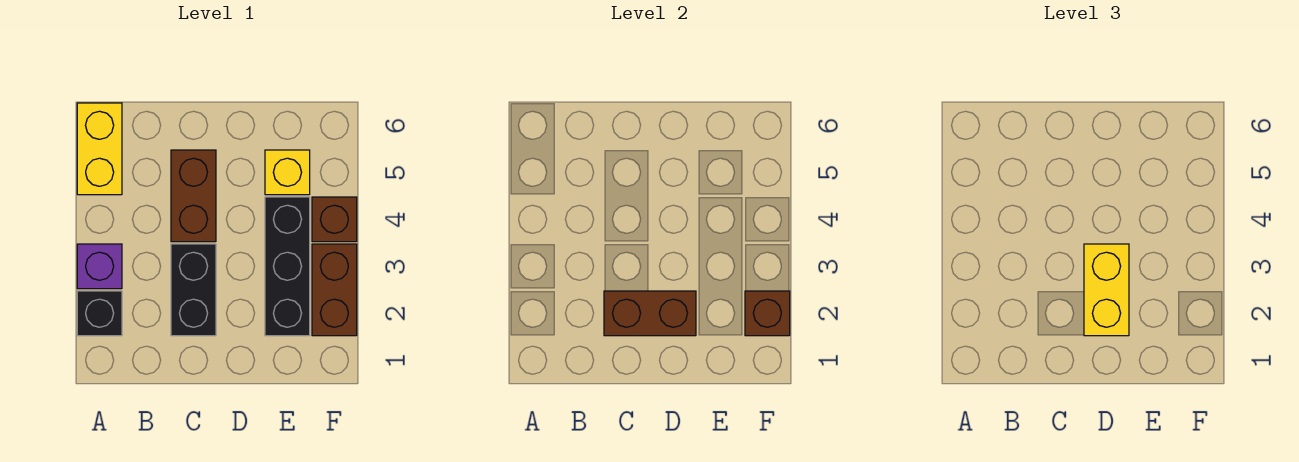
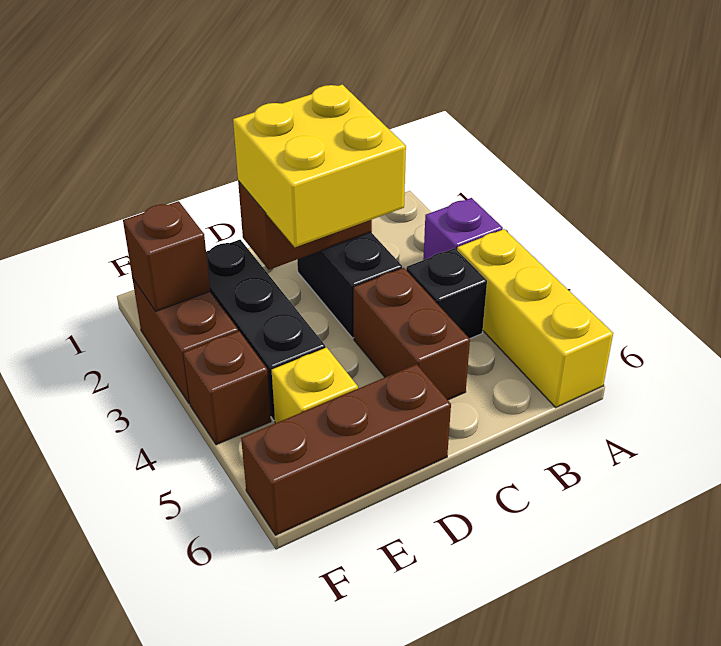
black 1x1 brick [77,291,122,336] -> black 1x1 brick moved to [406,248,487,339]
yellow 1x2 brick [77,103,122,195] -> yellow 1x3 brick [457,229,613,407]
yellow 1x2 brick [1084,244,1129,336] -> yellow 2x2 brick [233,84,406,247]
none -> brown 1x3 brick [241,364,451,535]

